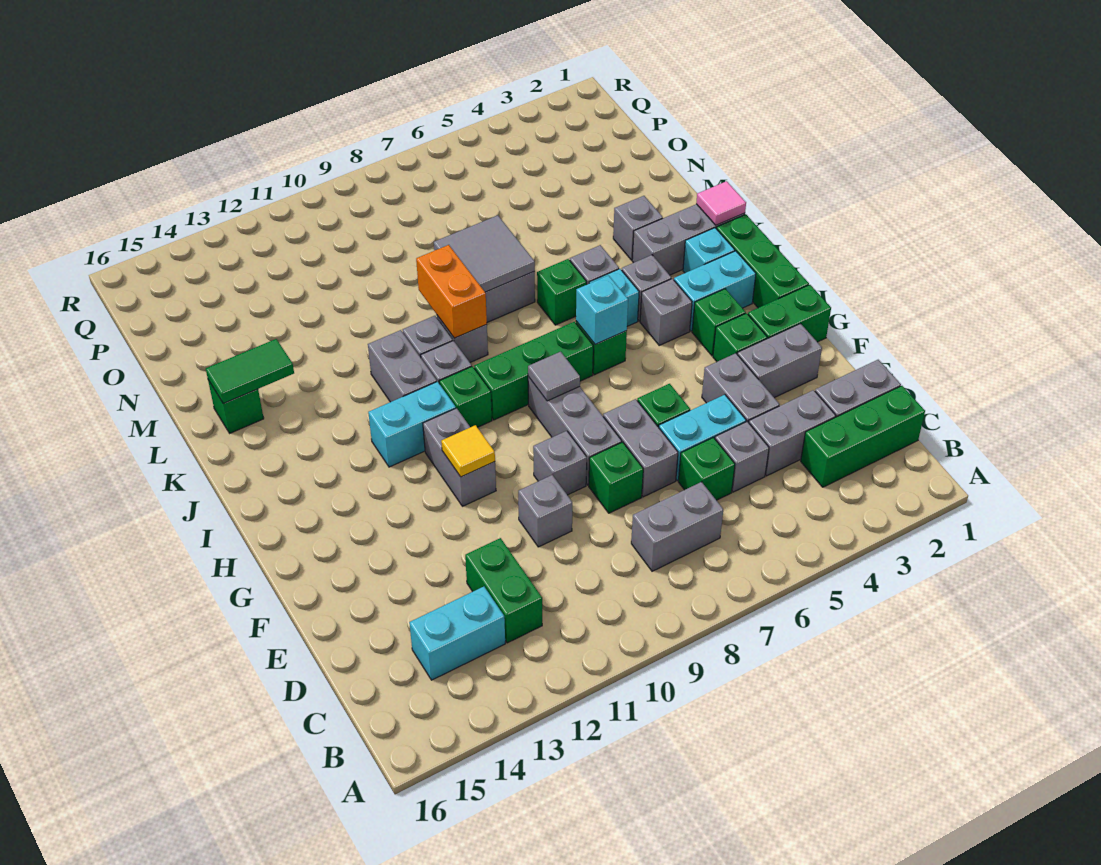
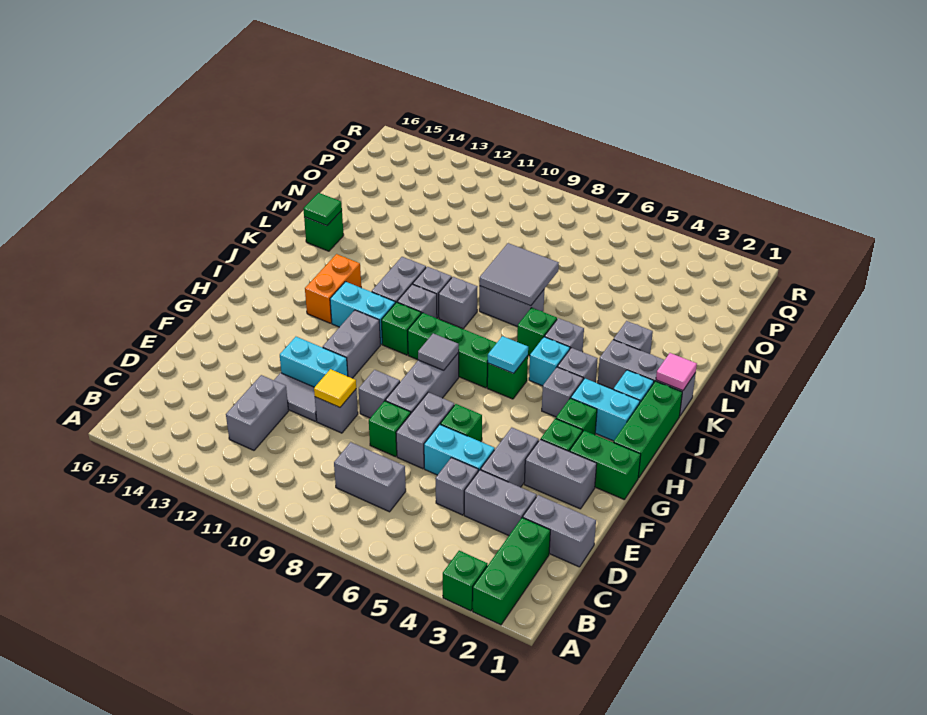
green 1x3 brick [801,386,925,487] -> green 1x3 brick turned to [473,517,550,625]
green 1x2 brick [465,538,542,643] -> grey 1x2 brick [226,375,289,450]
cyan 1x2 brick [409,587,505,680] -> cyan 1x2 brick moved to [280,337,348,387]
green 1x1 brick [678,437,735,500] -> green 1x1 brick moved to [443,551,487,611]
none -> grey 1x2 tile [274,373,317,422]
yellow 1x1 tile [441,425,495,477] -> yellow 1x1 tile moved to [314,369,356,407]
cyan 1x1 brick [576,275,628,344] -> cyan 1x1 tile [488,336,528,373]
orange 1x2 brick [416,245,487,338] -> orange 1x2 brick moved to [305,254,361,323]
green 1x2 tile [206,339,294,404] -> green 1x1 tile [303,193,342,226]

